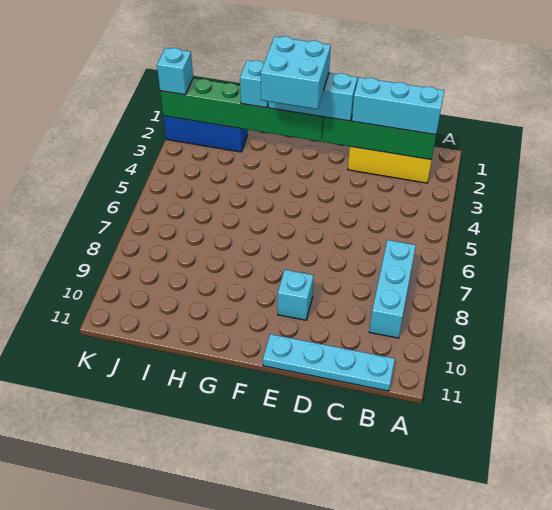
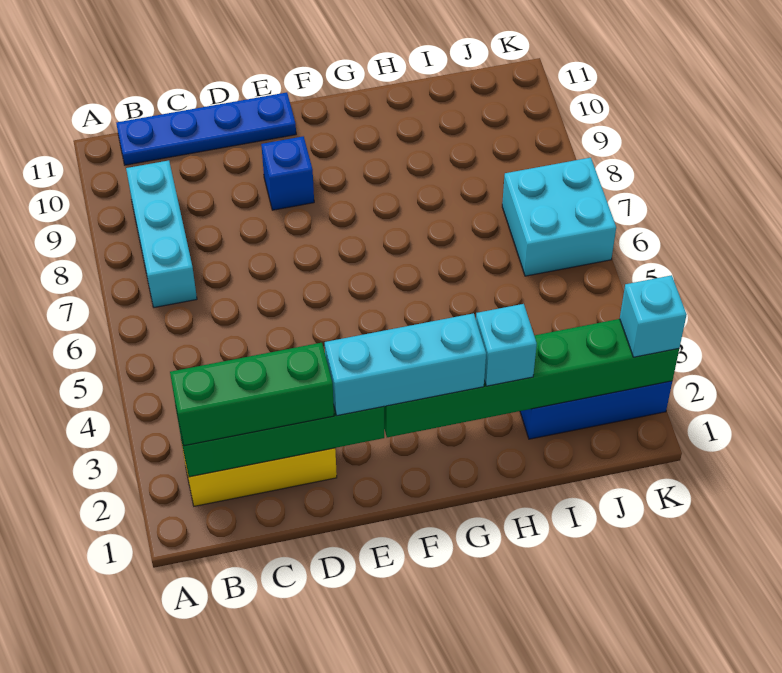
cyan 1x3 brick [352,77,444,135] -> green 1x3 brick [170,343,334,446]
cyan 1x4 plate [263,334,395,391] -> blue 1x4 plate [116,92,296,165]
cyan 1x1 brick [278,270,314,320] -> blue 1x1 brick [261,136,314,210]
cyan 2x2 brick [261,36,331,109] -> cyan 2x2 brick moved to [502,158,616,276]

